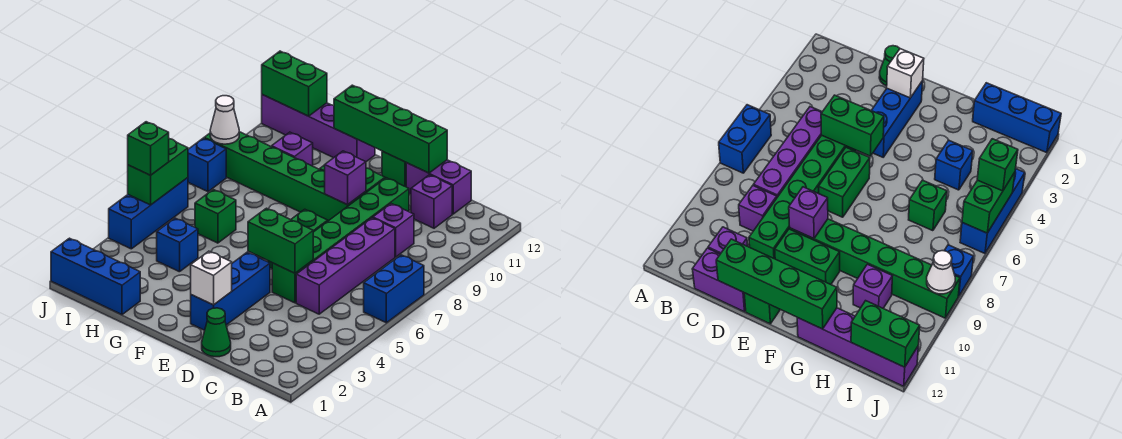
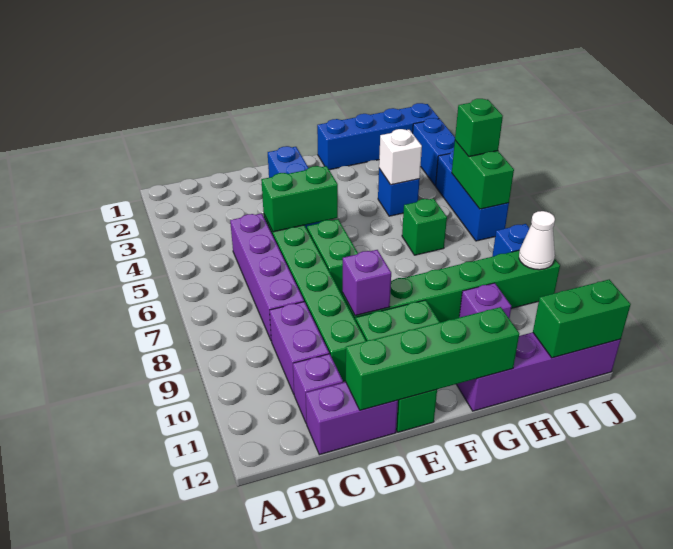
blue 1x2 brick [364,255,424,323] -> blue 1x2 brick moved to [413,118,455,186]
purple 1x1 brick [373,204,414,257] -> purple 1x2 brick [270,302,329,394]
green 1x1 cone [202,308,231,357] -> none
white 1x1 brick [191,251,232,305] -> white 1x1 brick moved to [379,129,422,185]
blue 1x3 brick [51,238,140,315] -> blue 1x4 brick [317,103,439,170]

